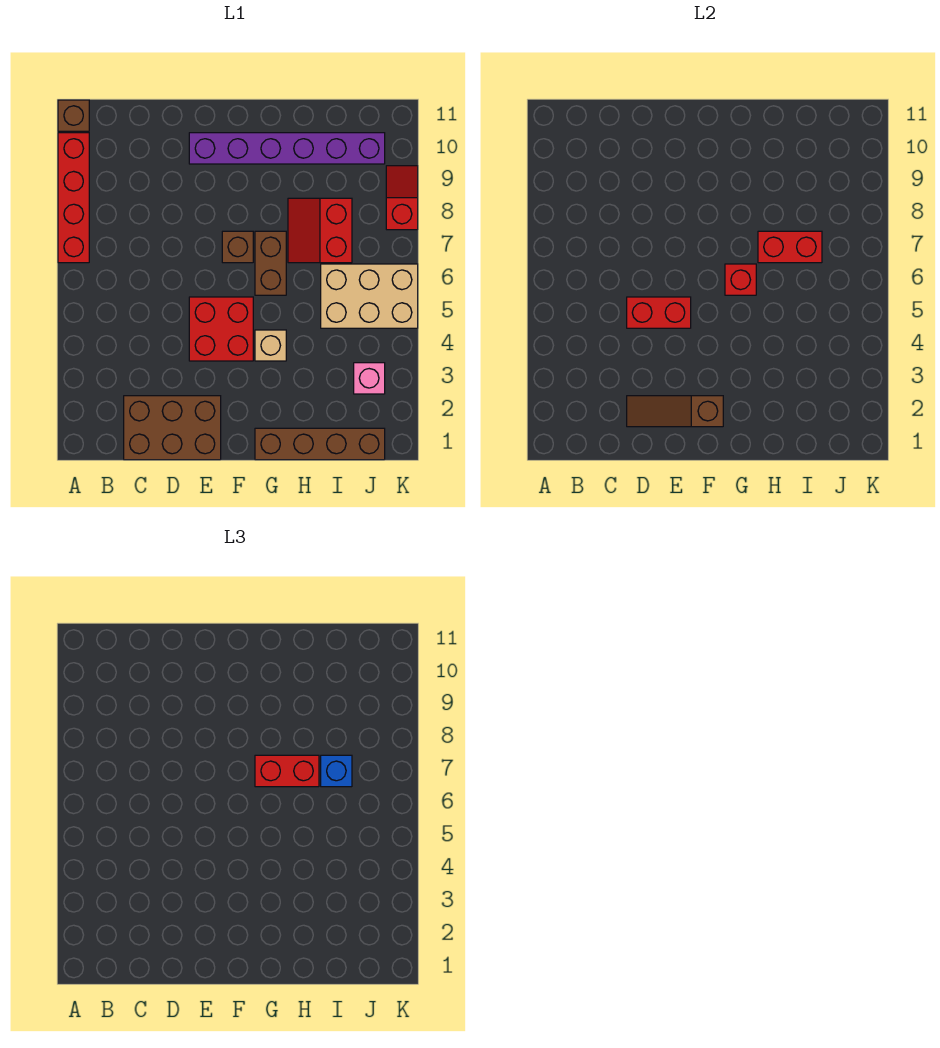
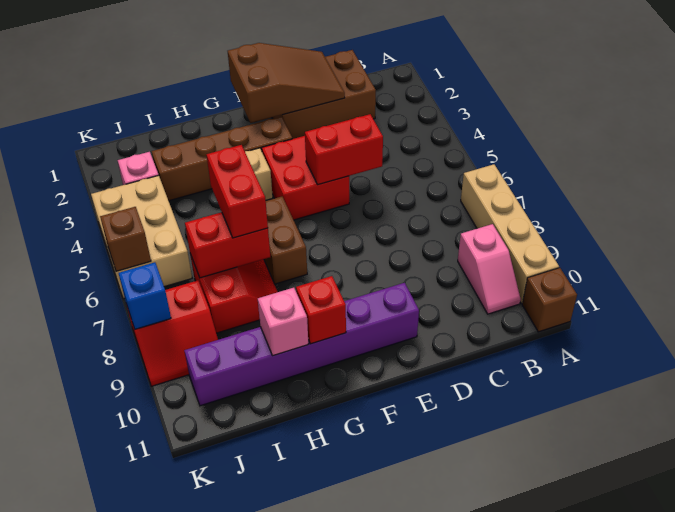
red 1x4 brick [58,133,89,263] -> tan 1x4 brick [461,164,559,303]
none -> pink 1x2 slope [458,224,521,314]
brown 1x3 slope [627,396,723,427] -> brown 2x3 slope [228,43,345,123]
brown 1x1 brick [222,231,253,263] -> brown 1x1 brick moved to [100,207,151,271]
brown 1x4 brick [255,428,385,460] -> brown 1x4 brick moved to [152,116,292,201]
red 1x1 brick [725,264,756,295] -> red 1x1 brick moved to [296,276,346,344]
red 1x2 brick [255,755,319,787] -> red 1x2 brick turned to [206,145,268,238]
none -> pink 1x1 brick [258,288,308,356]
tan 2x3 brick [321,264,418,328] -> tan 2x3 brick turned to [91,175,192,299]
blue 1x1 brick [321,755,352,787] -> blue 1x1 brick moved to [119,262,171,329]
red 1x2 slope [386,166,418,230] -> red 2x2 slope [127,280,218,386]

